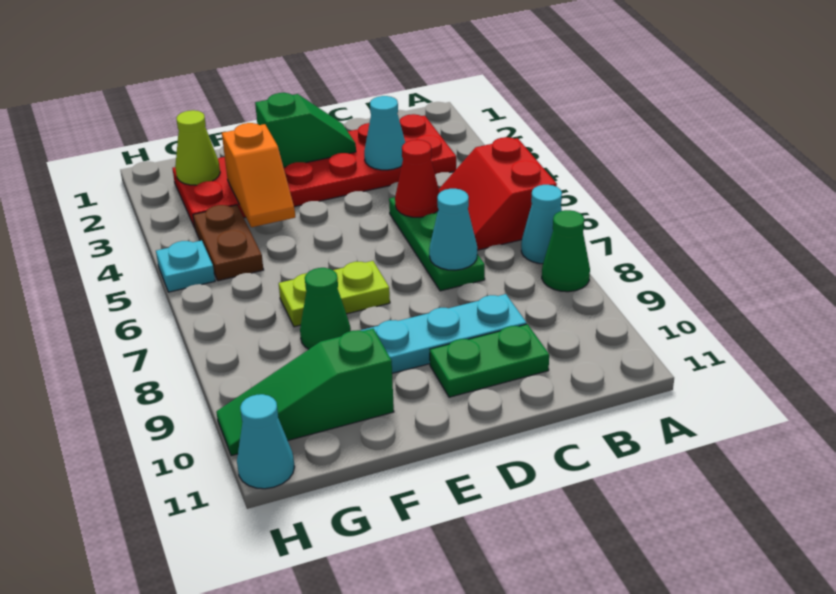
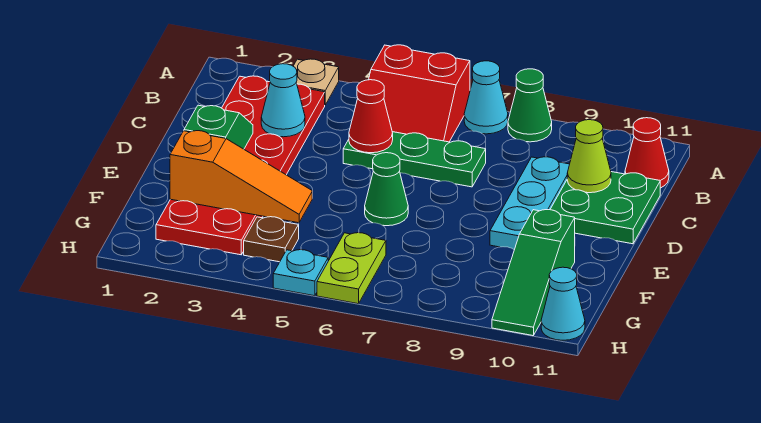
none -> tan 1x1 plate [293,59,339,105]
none -> red 1x1 cone [625,118,669,188]
cyan 1x1 cone [429,189,477,270] -> none
green 1x2 plate [430,324,549,397] -> green 2x2 plate [550,172,660,244]
lime 1x2 plate [279,261,390,327] -> lime 1x2 plate moved to [317,233,386,304]
orange 1x2 slope [222,123,295,227] -> orange 1x3 slope [170,131,312,223]
green 1x1 cone [300,268,351,349] -> green 1x1 cone moved to [365,153,408,226]
lime 1x1 cone [175,110,220,185] -> lime 1x1 cone moved to [567,120,611,193]
brown 1x2 plate [193,205,263,281] -> brown 1x1 plate [244,217,299,262]

